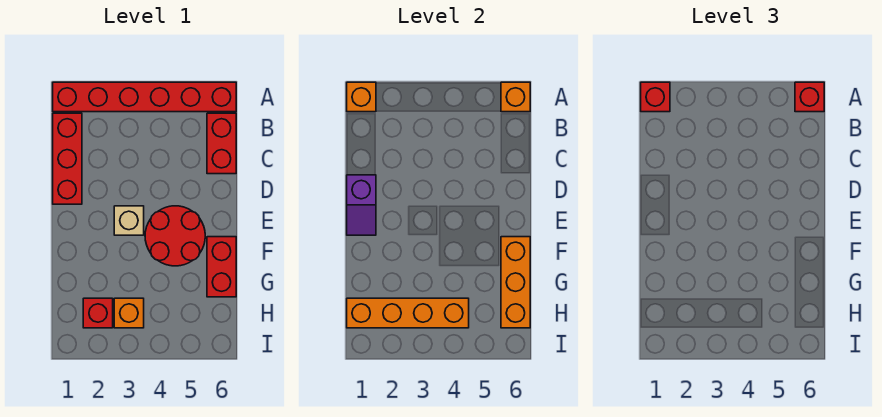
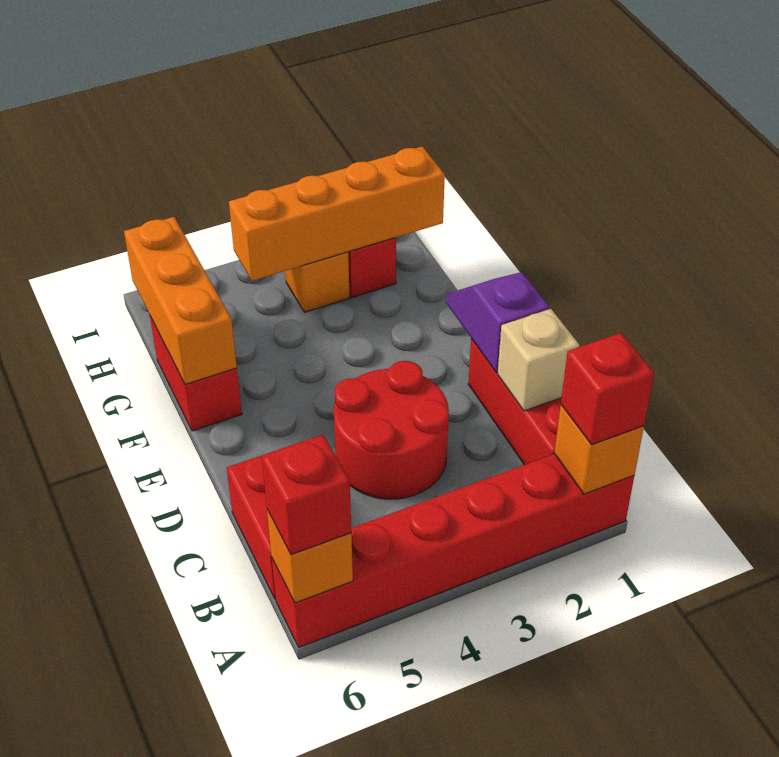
tan 1x1 brick [114,206,144,235] -> tan 1x1 brick moved to [498,309,579,411]
red 2x2 round brick [145,206,205,266] -> red 2x2 round brick moved to [334,361,449,499]

